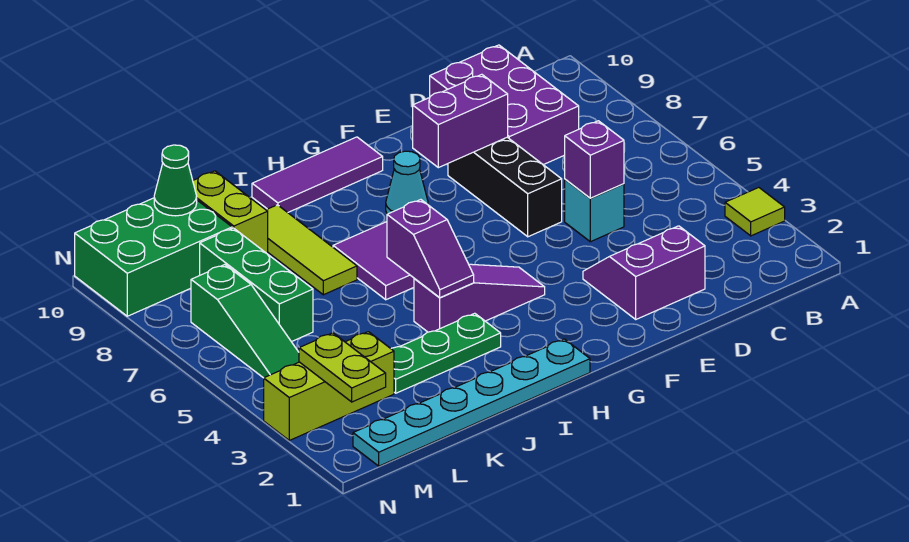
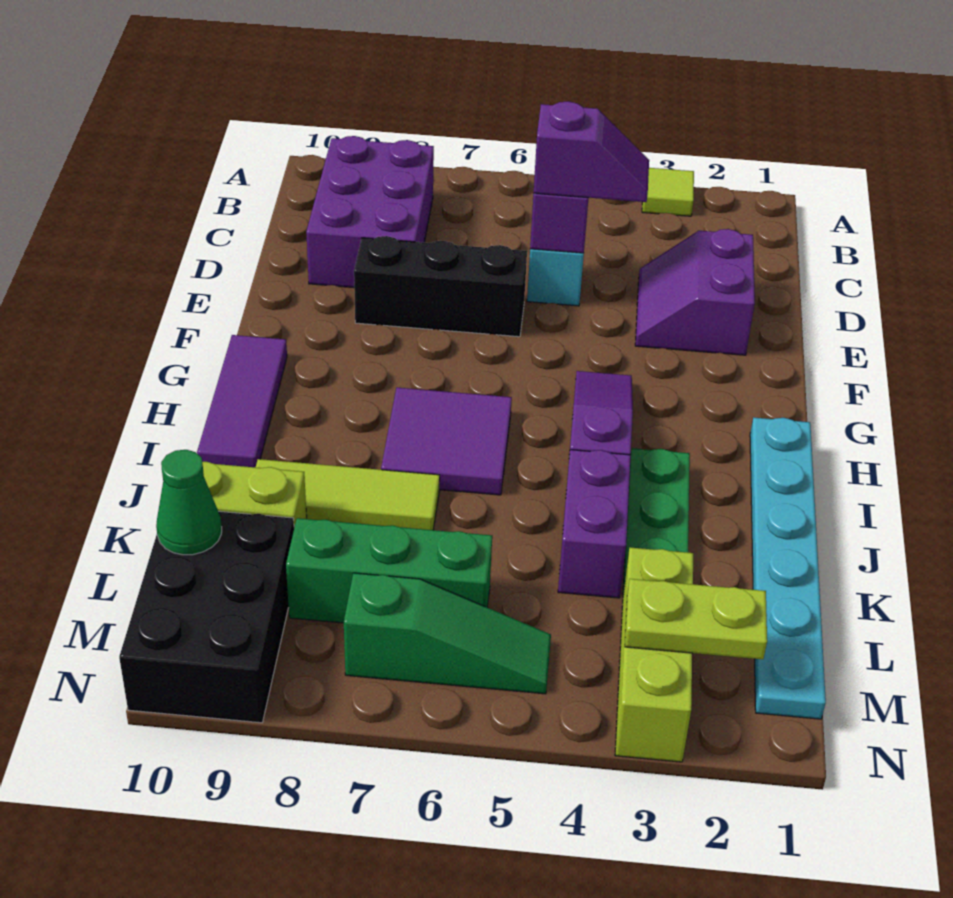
purple 2x3 brick [430,45,579,165] -> purple 2x3 brick turned to [306,136,434,288]
purple 1x2 brick [412,74,508,168] -> purple 1x2 brick moved to [558,450,631,598]
cyan 1x1 cone [386,151,428,214] -> none
purple 1x2 slope [387,200,474,298] -> purple 1x2 slope moved to [534,101,649,202]
green 2x3 brick [75,198,232,316] -> black 2x3 brick [119,511,294,723]

